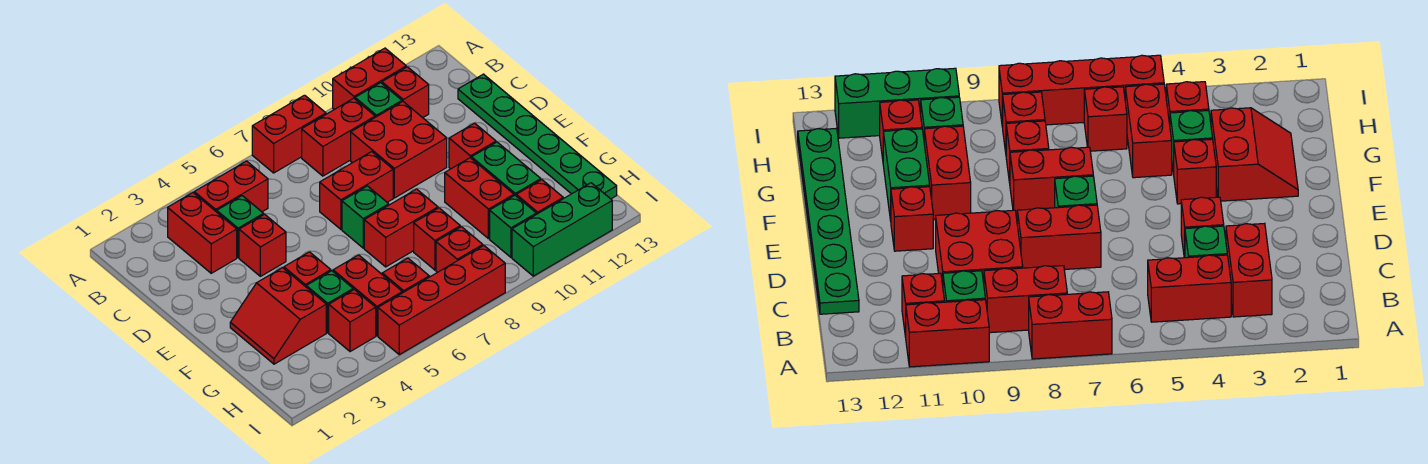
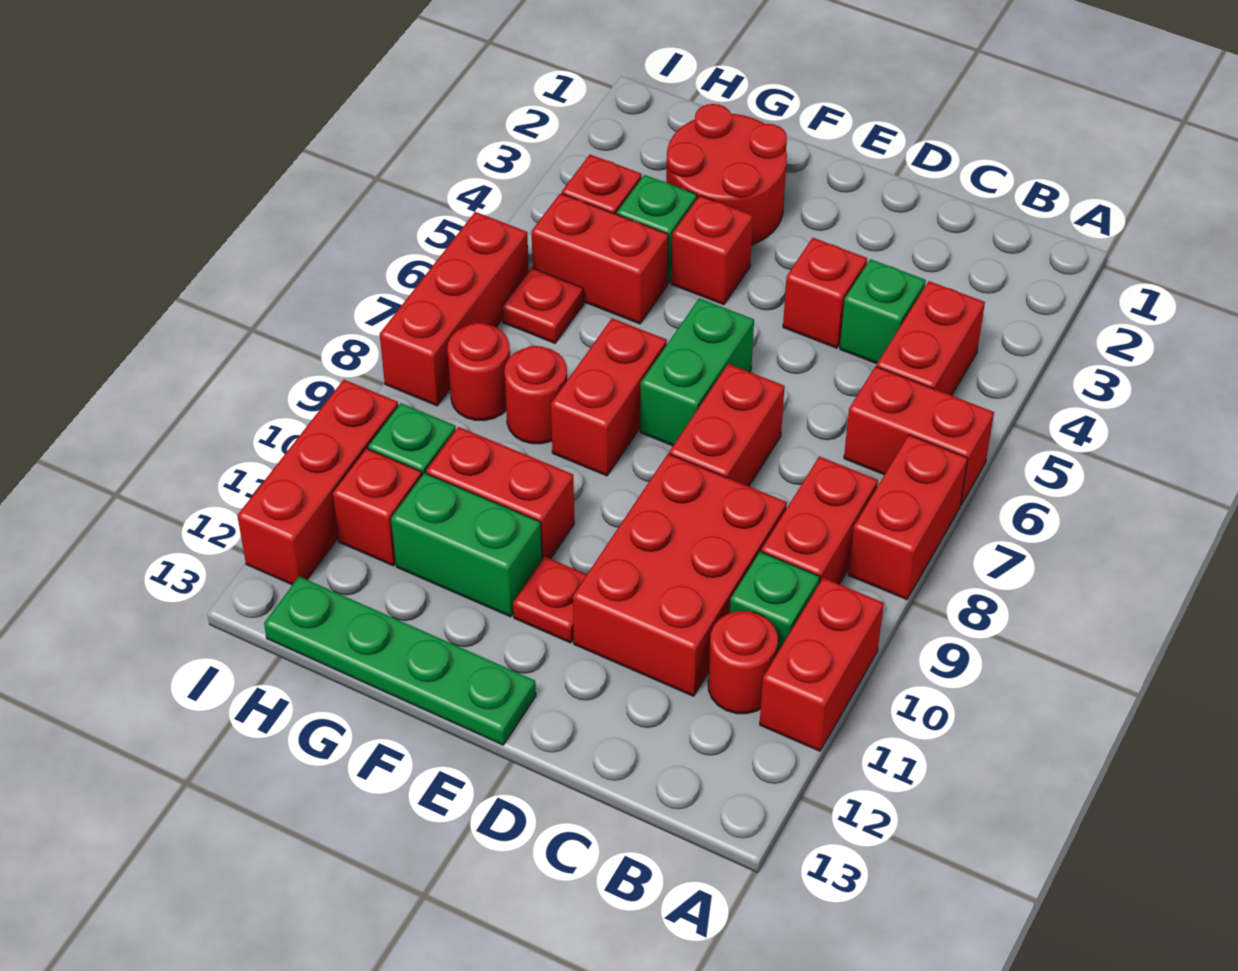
red 1x2 brick [168,193,237,273] -> red 1x2 brick moved to [844,366,994,505]
red 1x1 brick [382,67,429,118] -> red 1x1 round brick [708,611,778,714]
red 2x2 brick [351,102,447,198] -> red 2x3 brick [573,454,787,696]
green 1x6 plate [458,74,617,199] -> green 1x4 plate [264,577,536,745]
green 1x1 brick [342,186,389,248] -> green 1x2 brick [640,298,754,446]
red 1x1 brick [449,123,496,169] -> red 1x1 plate [513,557,587,643]
red 2x2 slope [230,268,326,364] -> red 2x2 round brick [666,104,787,245]
red 1x1 brick [414,208,460,270] -> red 1x1 round brick [505,346,567,444]
red 1x1 brick [382,258,429,293] -> red 1x1 plate [502,268,584,343]
red 1x1 brick [436,227,483,272] -> red 1x1 round brick [448,323,510,421]
red 1x4 brick [378,246,505,355] -> red 1x3 brick [380,212,529,406]
green 1x3 brick [512,183,612,276] -> red 1x3 brick [237,380,398,585]

